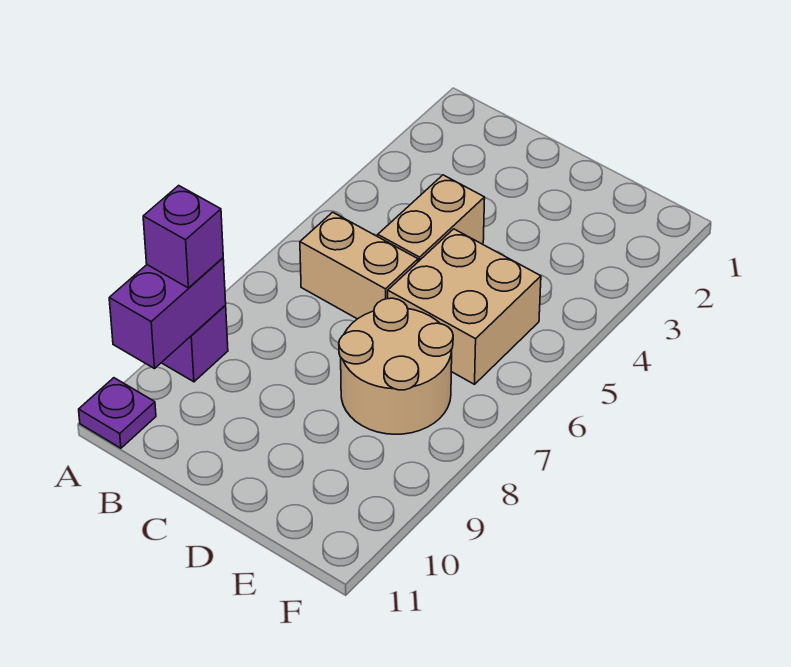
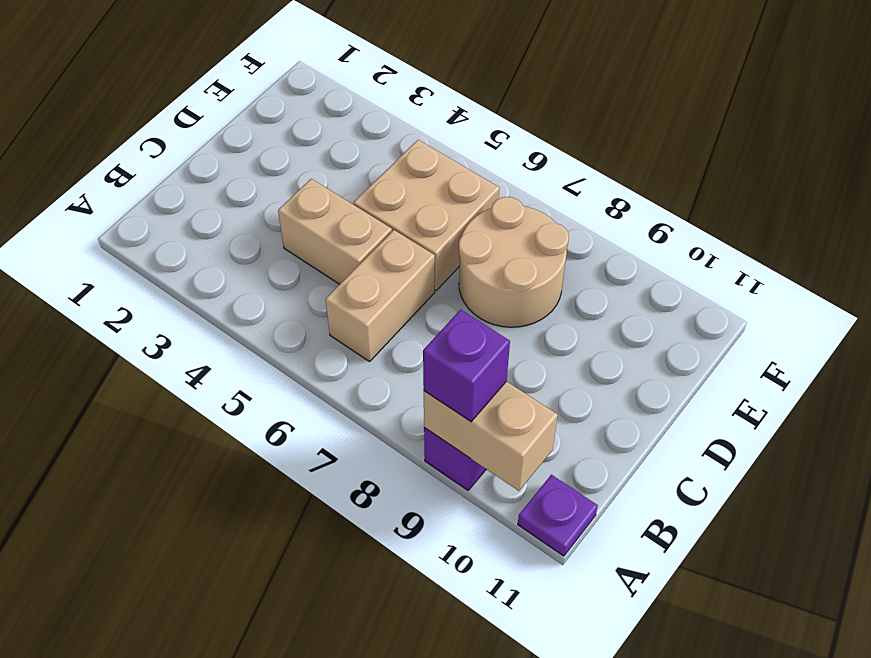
purple 1x2 brick [109,258,226,369] -> tan 1x2 brick [424,381,558,491]

